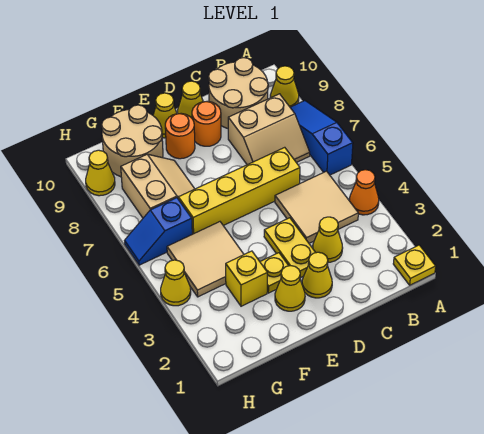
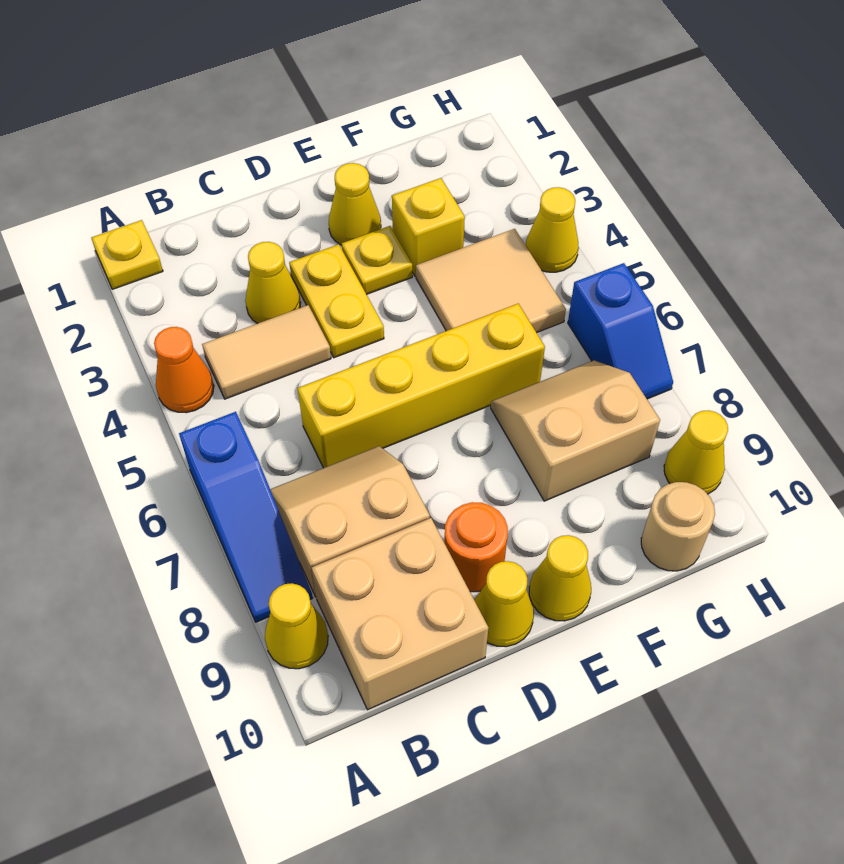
tan 2x2 tile [275,171,358,243] -> tan 1x2 tile [202,305,331,399]
tan 2x2 round brick [208,58,268,128] -> tan 2x2 brick [312,518,488,710]
yellow 1x1 cone [302,252,332,298] -> none
orange 1x1 round brick [165,113,195,159] -> none
tan 2x2 slope [121,154,194,218] -> tan 2x2 slope turned to [491,360,660,501]
tan 2x2 round brick [102,105,163,177] -> tan 1x1 round brick [641,482,715,571]
blue 1x2 slope [125,198,192,265] -> blue 1x2 slope turned to [568,263,673,399]

